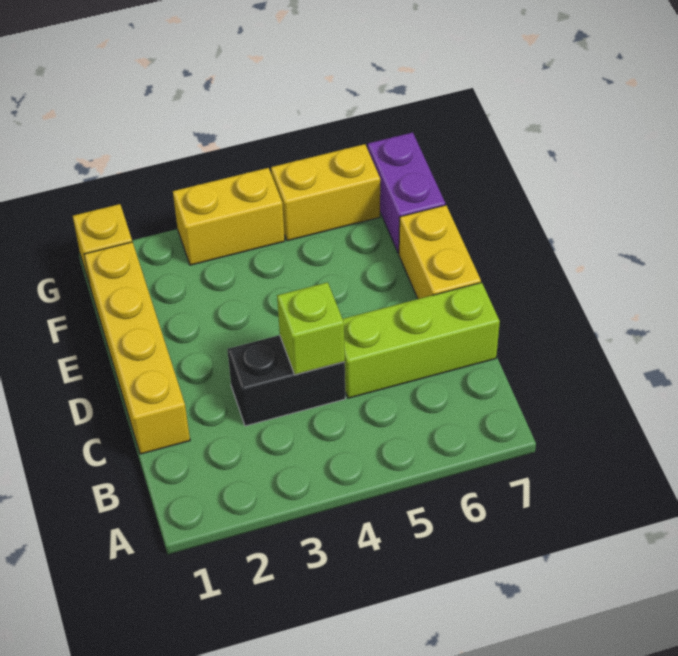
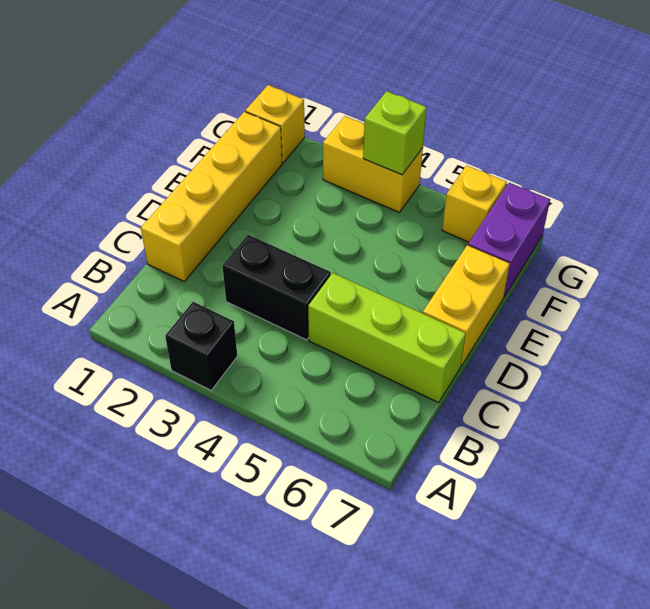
none -> black 1x1 brick [165,302,237,390]
lime 1x1 brick [277,282,345,375] -> lime 1x1 brick moved to [363,91,427,175]
yellow 1x2 brick [271,144,380,241] -> yellow 1x1 brick [442,165,507,242]

